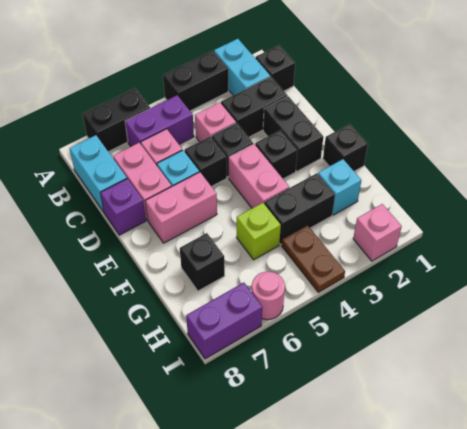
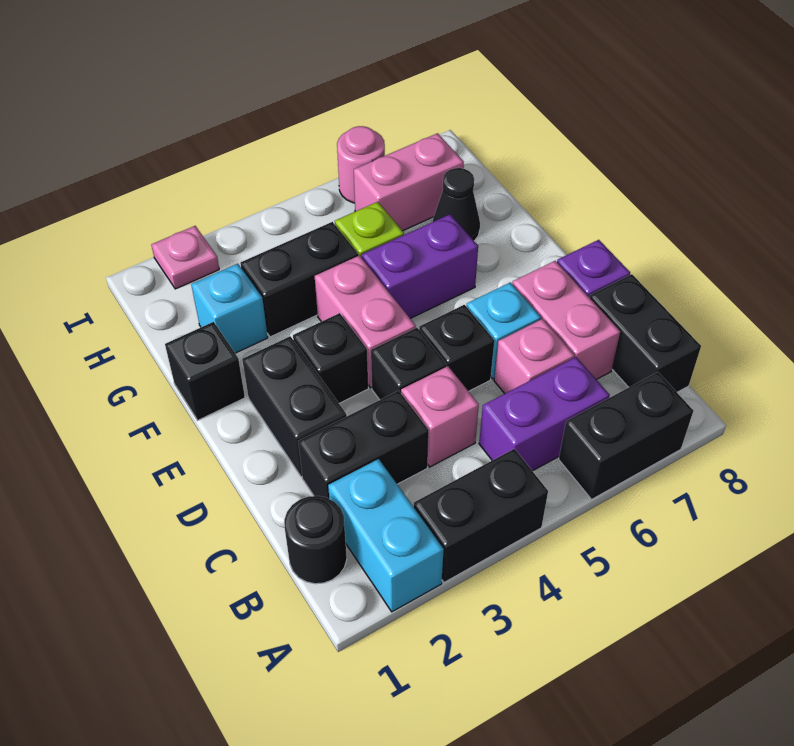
black 1x1 brick [255,45,295,91] -> black 1x1 round brick [284,496,347,584]
cyan 1x2 brick [70,135,127,212] -> black 1x2 brick [590,274,701,392]
pink 1x2 brick [145,172,217,243] -> pink 1x2 brick moved to [354,133,464,231]
black 1x1 brick [180,233,225,291] -> black 1x1 cone [432,168,480,241]
brown 1x2 plate [282,225,345,292] -> none
pink 1x1 brick [353,204,402,261] -> pink 1x1 plate [151,226,219,289]
purple 1x2 brick [186,283,262,359] -> purple 1x2 brick moved to [362,214,478,319]

